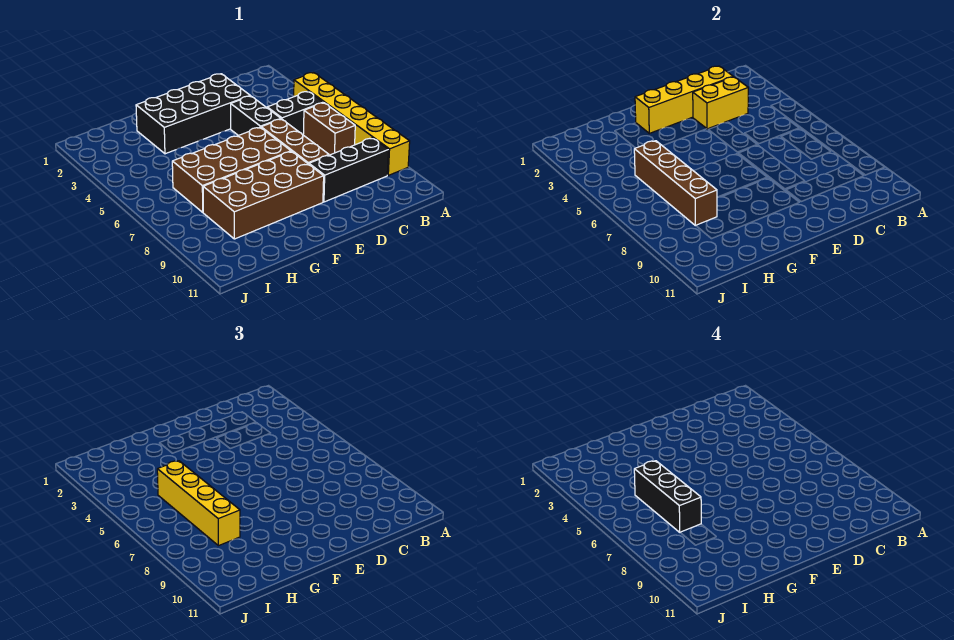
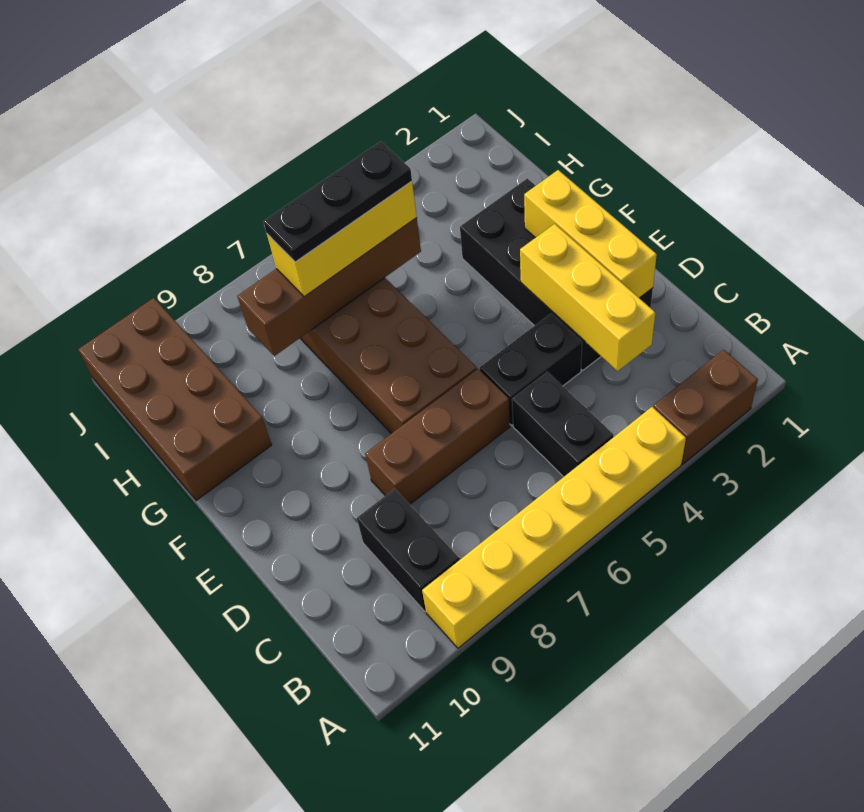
brown 1x2 brick [303,103,355,155] -> brown 1x2 brick moved to [654,350,758,464]
black 1x3 brick [309,138,389,202] -> black 1x2 brick [357,489,459,611]
yellow 1x4 brick [635,66,733,133] -> yellow 1x3 brick [524,170,657,298]
yellow 1x2 brick [693,77,748,129] -> yellow 1x3 brick [520,224,655,371]
brown 2x4 brick [203,151,324,239] -> brown 2x4 brick moved to [78,298,272,501]
yellow 1x4 brick [157,461,240,546] -> yellow 1x3 brick [267,181,417,297]
black 1x3 brick [634,461,701,532] -> black 1x3 plate [263,141,412,262]

